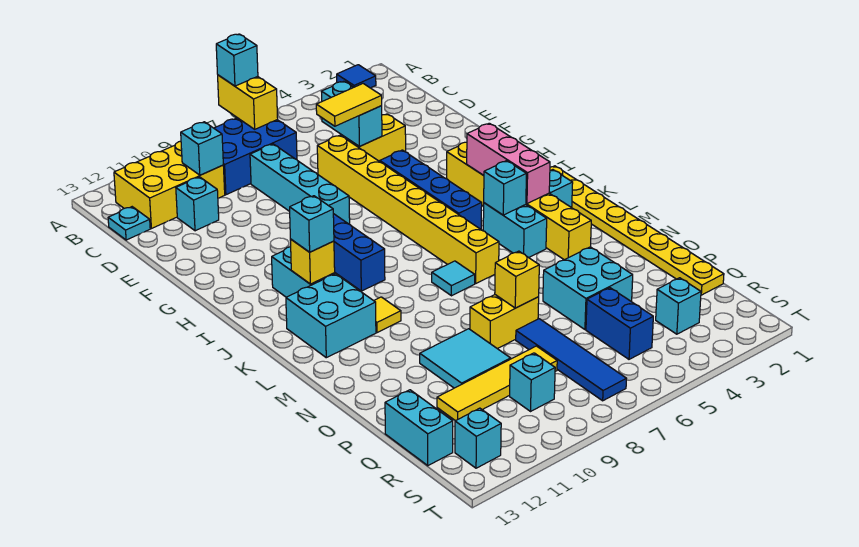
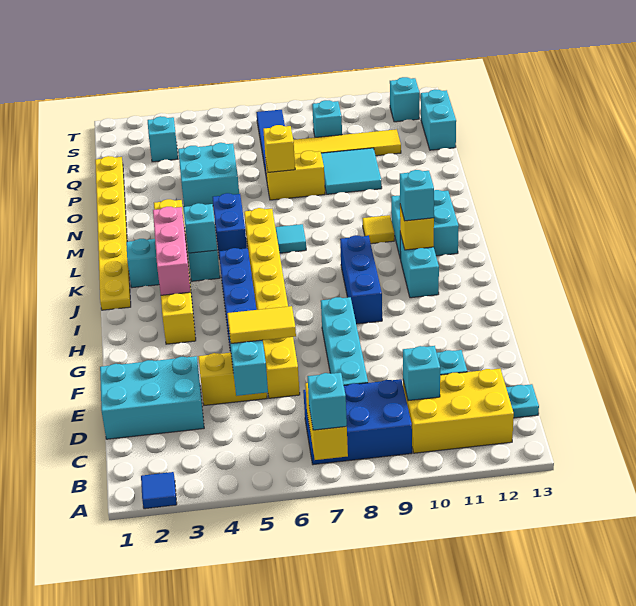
none -> cyan 2x3 brick [100,356,204,439]
blue 1x2 brick [586,288,653,359] -> blue 1x2 brick moved to [213,193,247,259]

